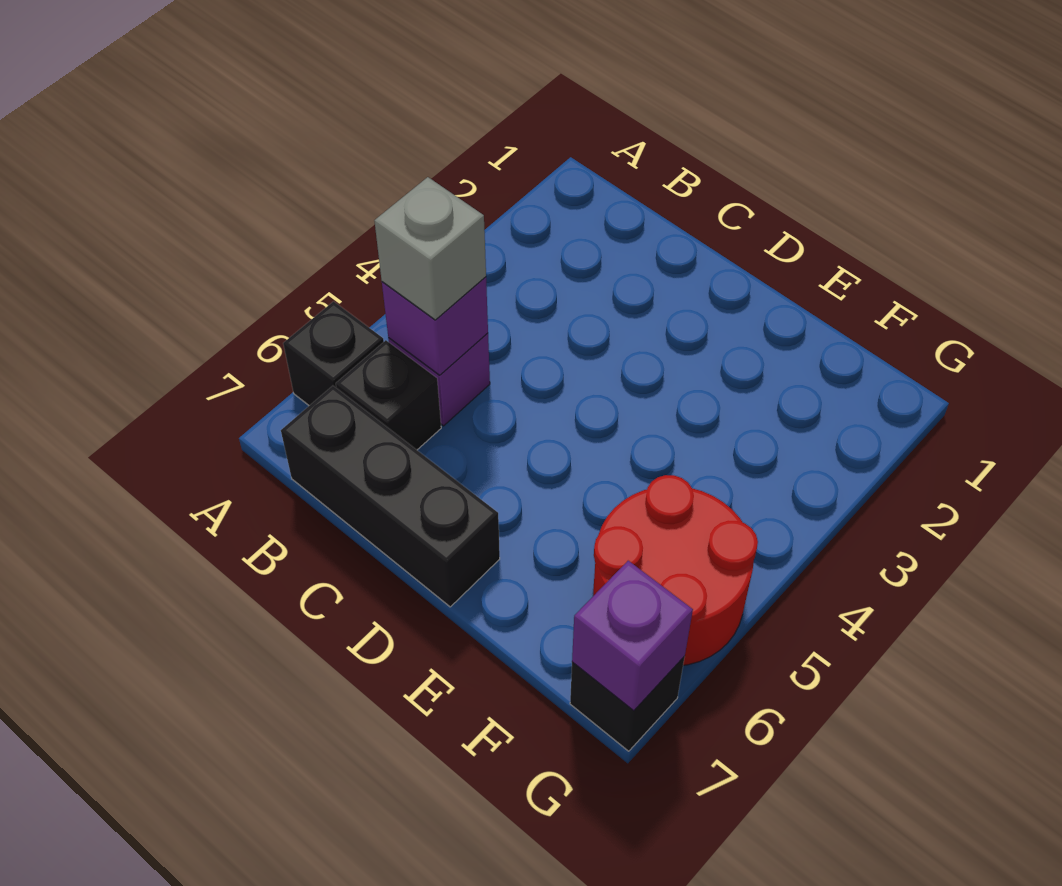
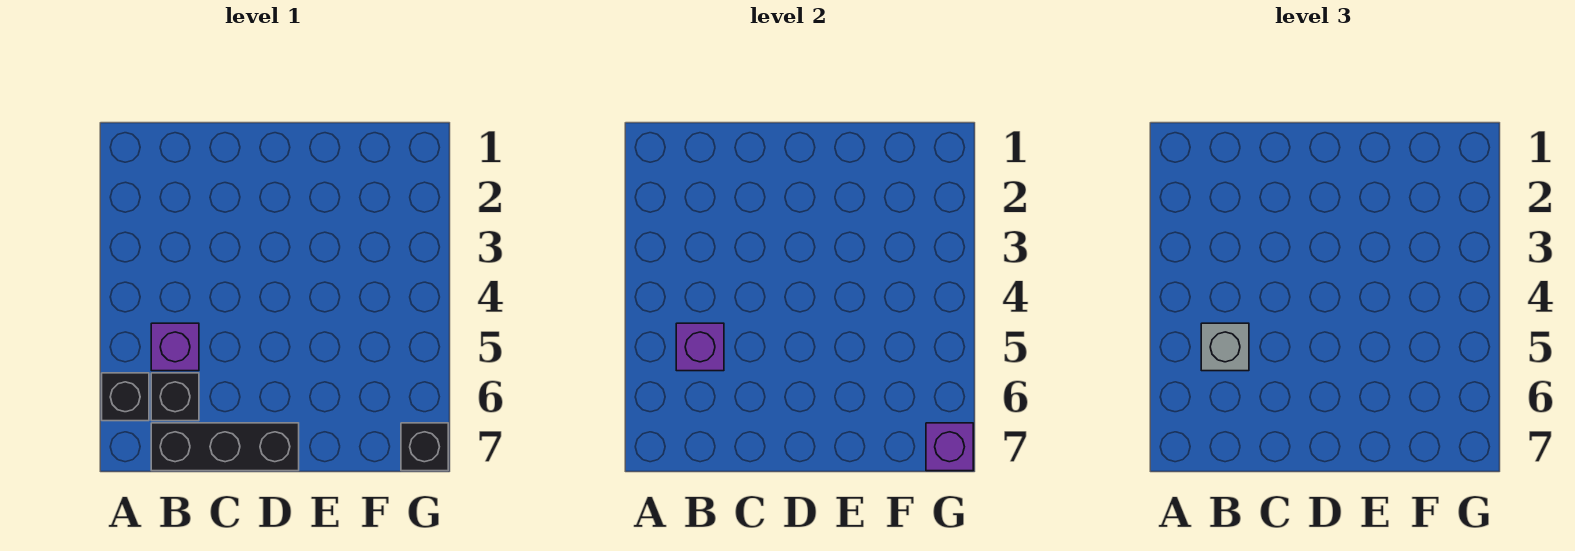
red 2x2 round brick [593,475,758,665] -> none

